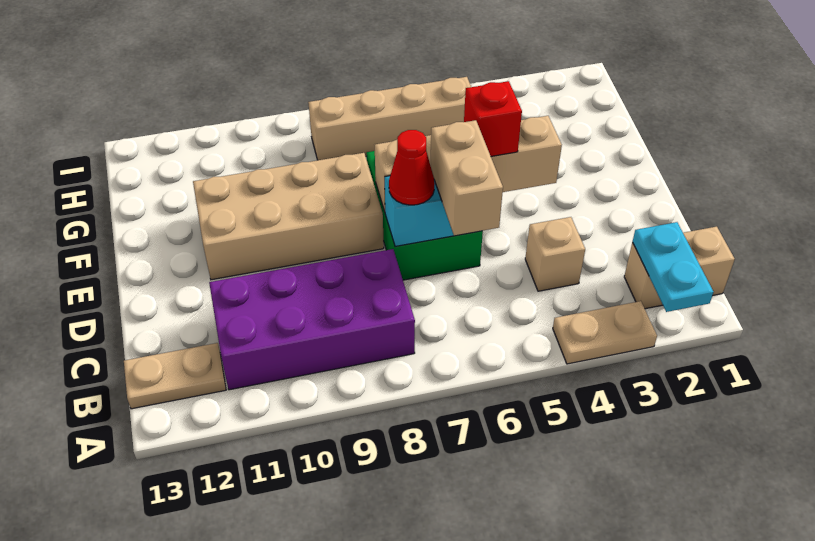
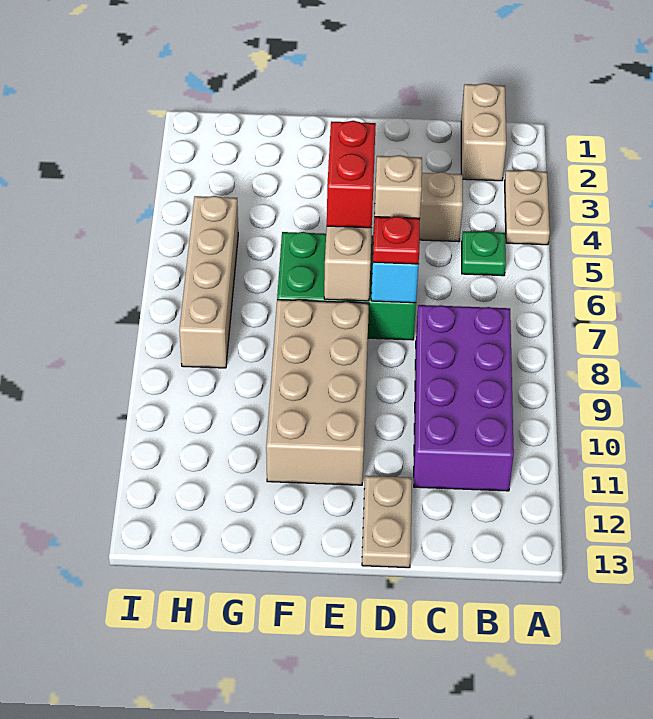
cyan 1x2 plate [633,222,714,312] -> none
none -> green 1x1 plate [462,231,506,276]
tan 1x2 plate [124,343,226,409] -> tan 1x2 plate moved to [362,476,412,568]
tan 1x2 brick [430,120,503,236] -> tan 1x1 brick [374,155,422,218]
red 1x1 cone [389,130,435,205] -> red 1x1 plate [373,216,420,264]
red 1x1 brick [464,81,522,156] -> red 1x2 brick [327,121,376,228]

